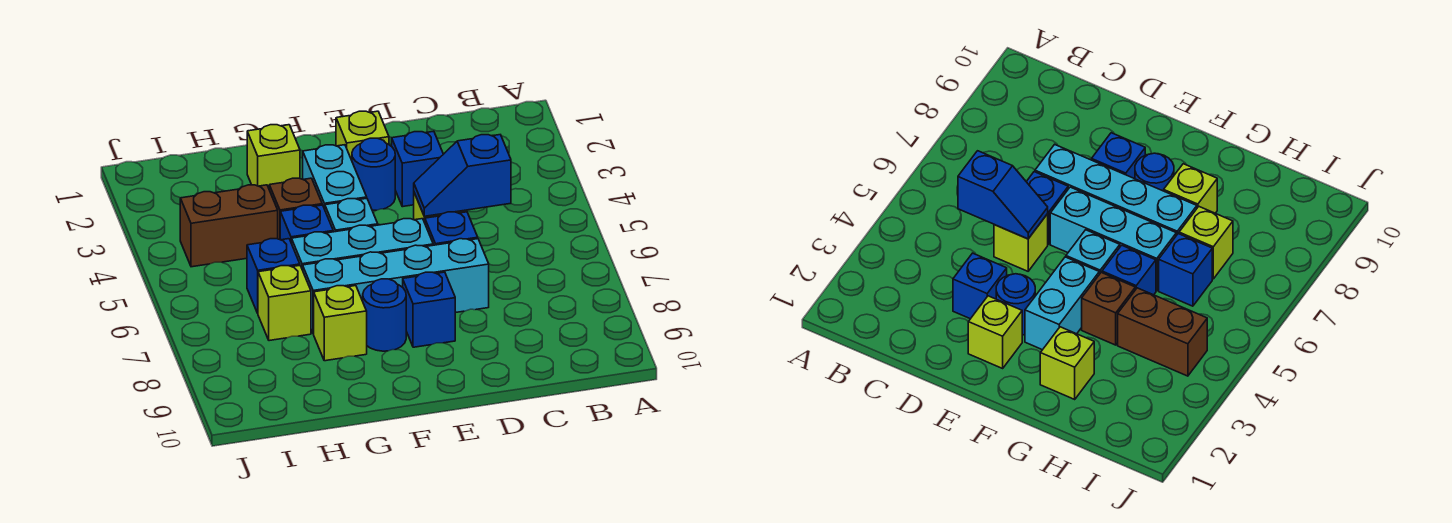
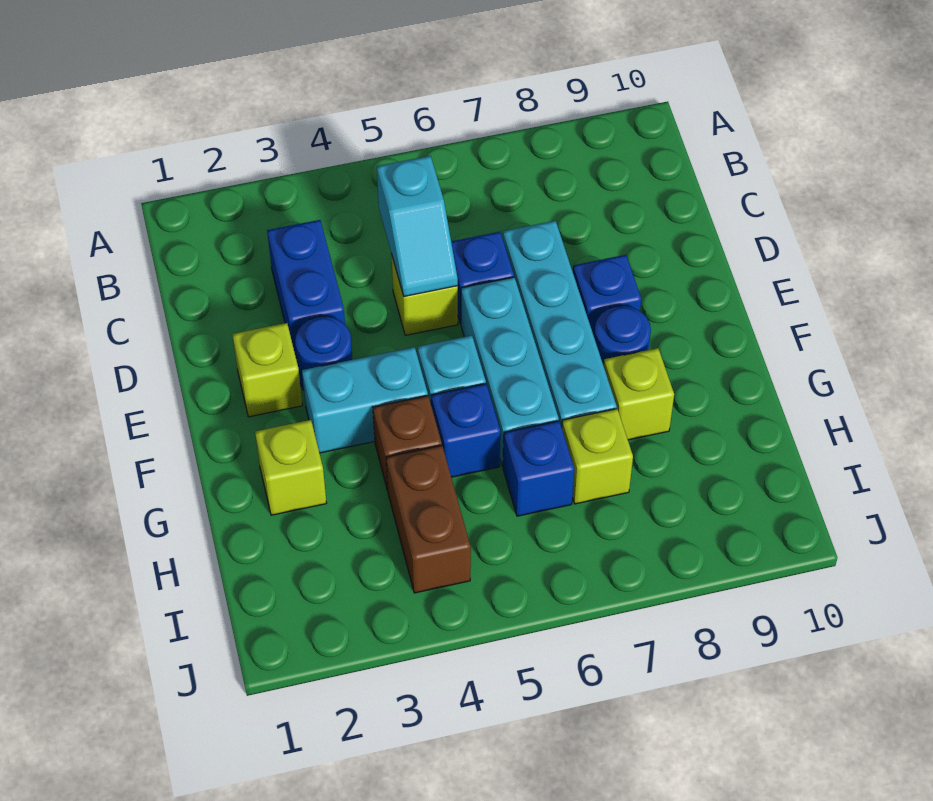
blue 1x2 slope [414,135,511,216] -> cyan 1x2 slope [377,156,458,296]
blue 1x1 brick [392,131,443,207] -> blue 1x2 brick [267,220,345,358]

